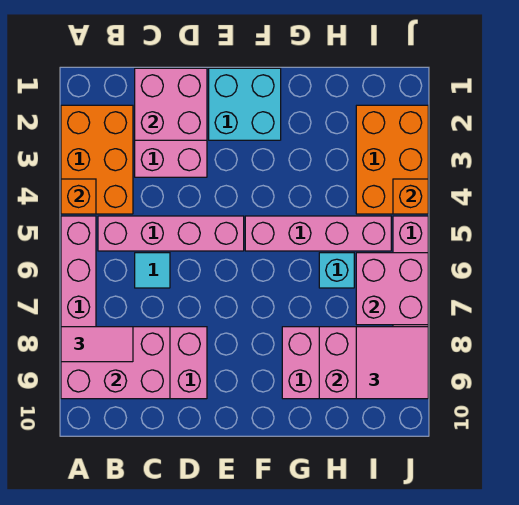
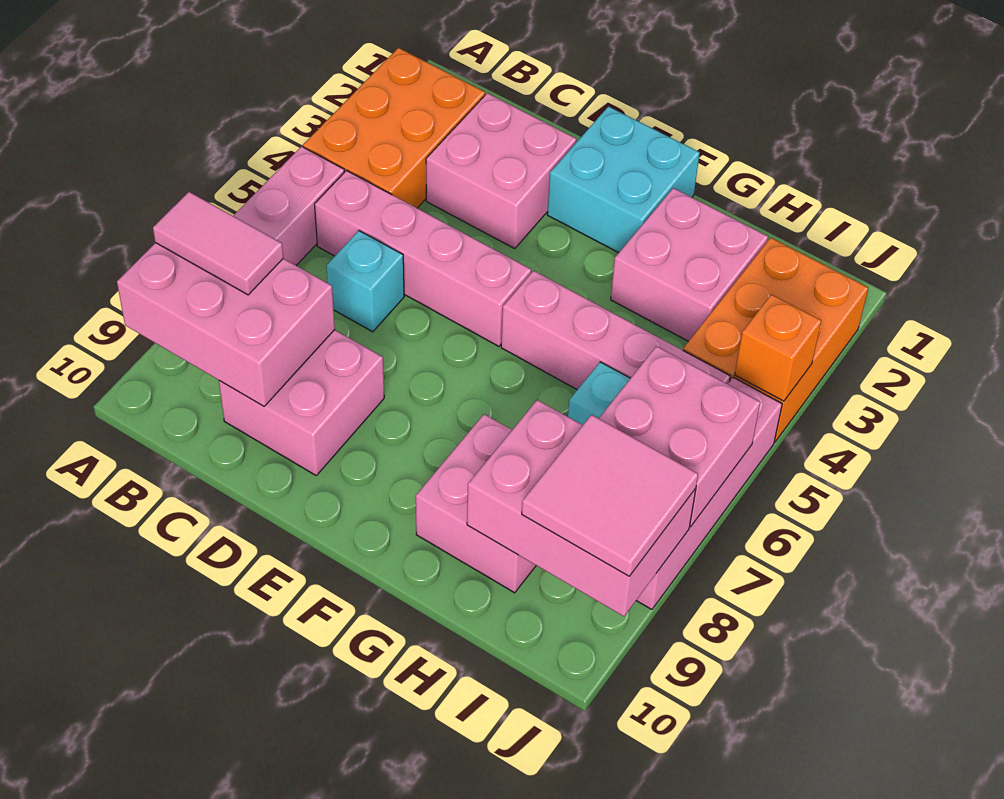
orange 1x1 brick [61,179,96,214] -> none
pink 2x2 brick [135,68,207,140] -> pink 2x2 brick moved to [611,188,768,341]
cyan 1x1 tile [135,253,170,288] -> cyan 1x1 brick [326,231,404,332]

